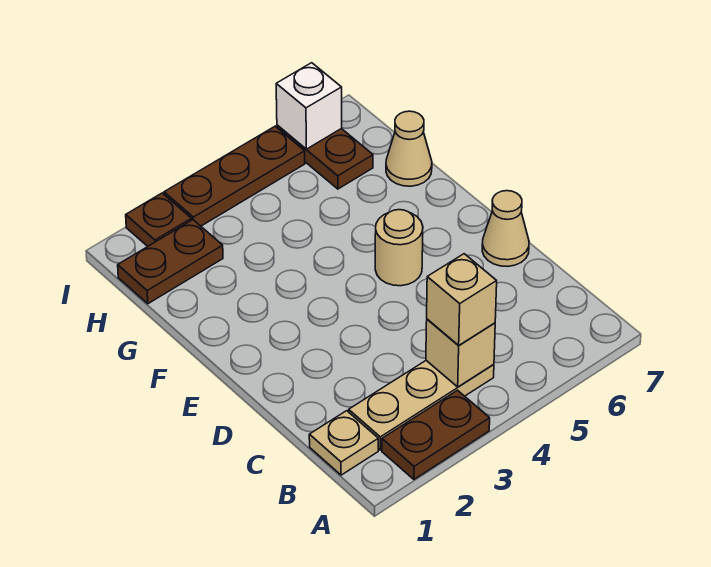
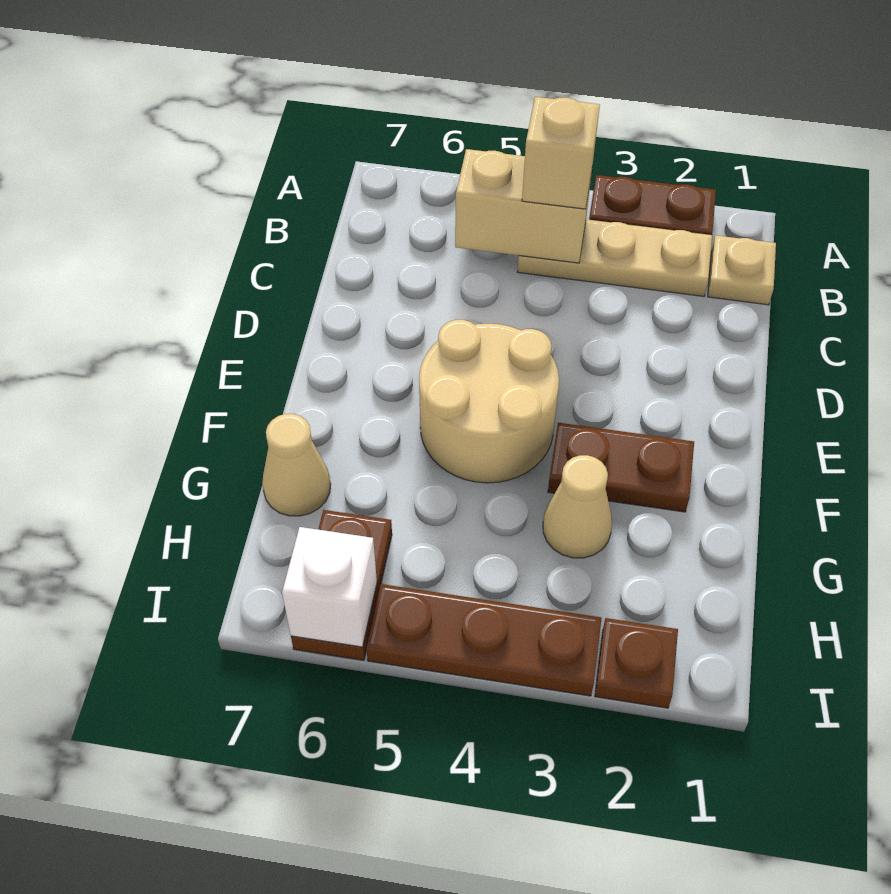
tan 1x1 brick [426,319,495,387] -> tan 1x2 brick [455,149,592,263]
tan 1x1 cone [482,191,529,266] -> tan 1x1 cone moved to [543,455,612,558]
tan 1x1 round brick [375,210,423,286] -> tan 2x2 round brick [419,320,559,483]
brown 1x2 plate [118,220,223,304] -> brown 1x2 plate moved to [548,423,694,512]

